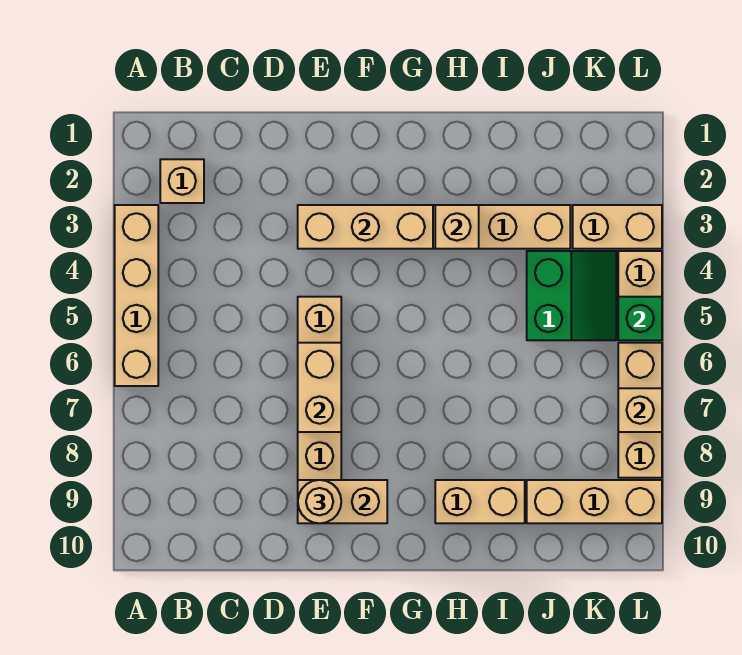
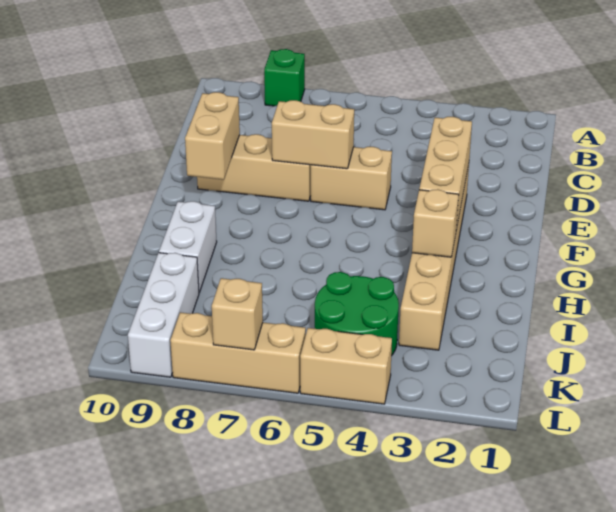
tan 1x4 brick [115,205,158,386] -> none
tan 1x1 brick [160,159,204,203] -> none
tan 1x1 round brick [298,480,341,523] -> none
tan 1x2 brick [435,480,525,523] -> white 1x2 brick [159,201,217,293]
green 2x2 slope [527,251,616,340] -> green 2x2 round brick [315,272,399,356]
tan 1x3 brick [527,480,662,523] -> white 1x3 brick [128,253,199,377]
tan 1x2 brick [573,205,662,249] -> none
green 1x1 brick [618,297,662,340] -> green 1x1 brick moved to [264,49,305,106]

